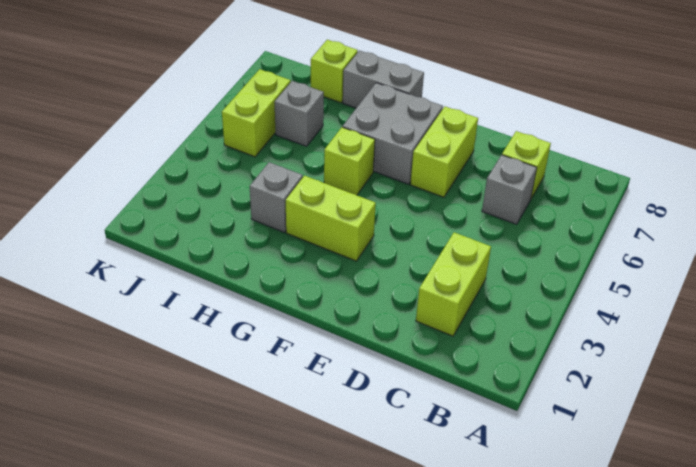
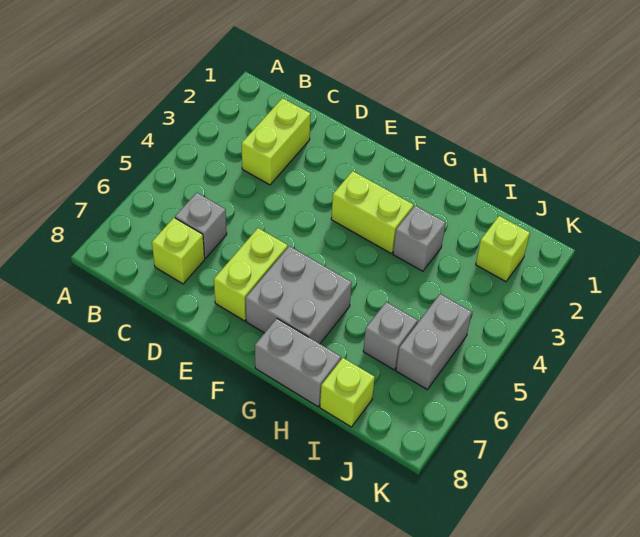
lime 1x1 brick [324,127,375,195] -> lime 1x1 brick moved to [476,216,530,282]
lime 1x2 brick [222,69,291,157] -> grey 1x2 brick [396,294,472,389]

